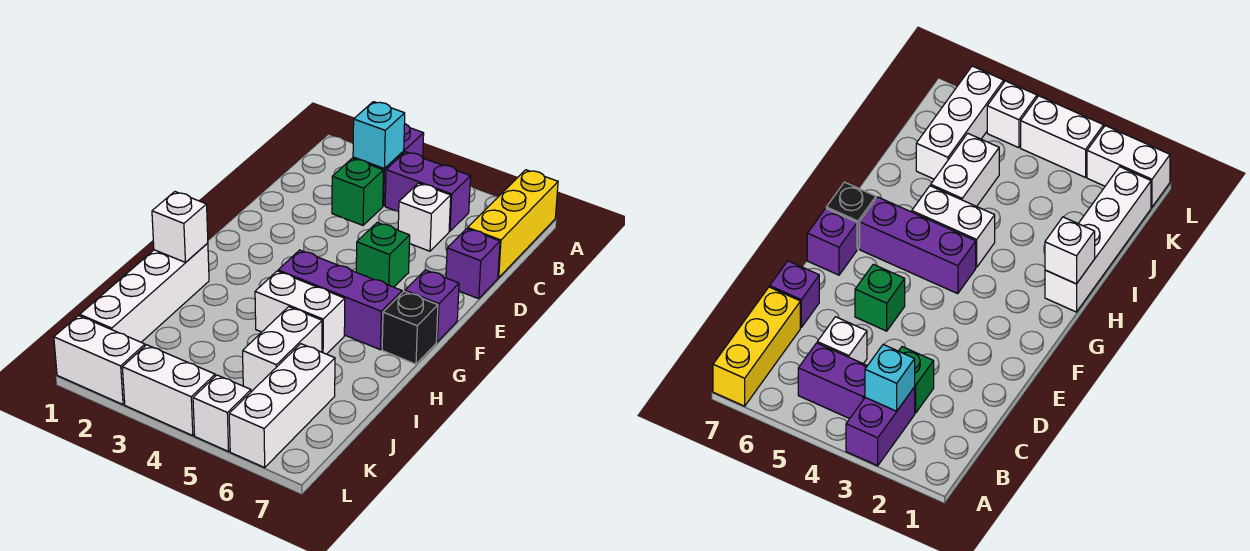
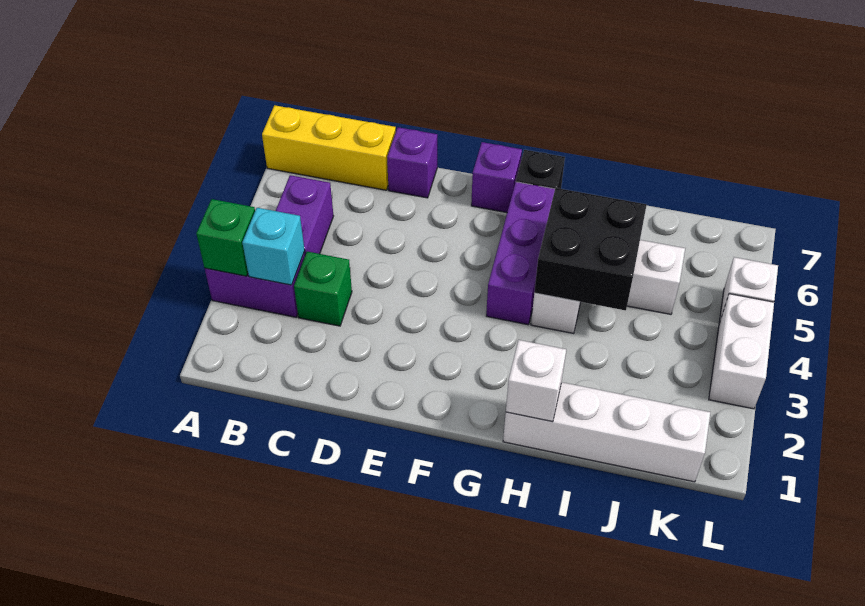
white 1x1 brick [398,183,451,251] -> none
green 1x1 brick [356,223,410,287] -> green 1x1 brick moved to [196,199,255,276]
none -> black 2x2 brick [534,188,647,310]
white 1x3 brick [229,344,335,468] -> none
white 1x2 brick [54,316,145,404] -> none

